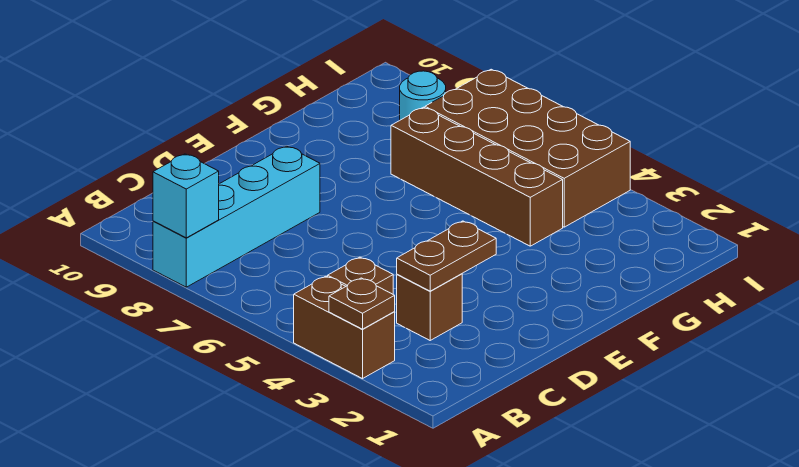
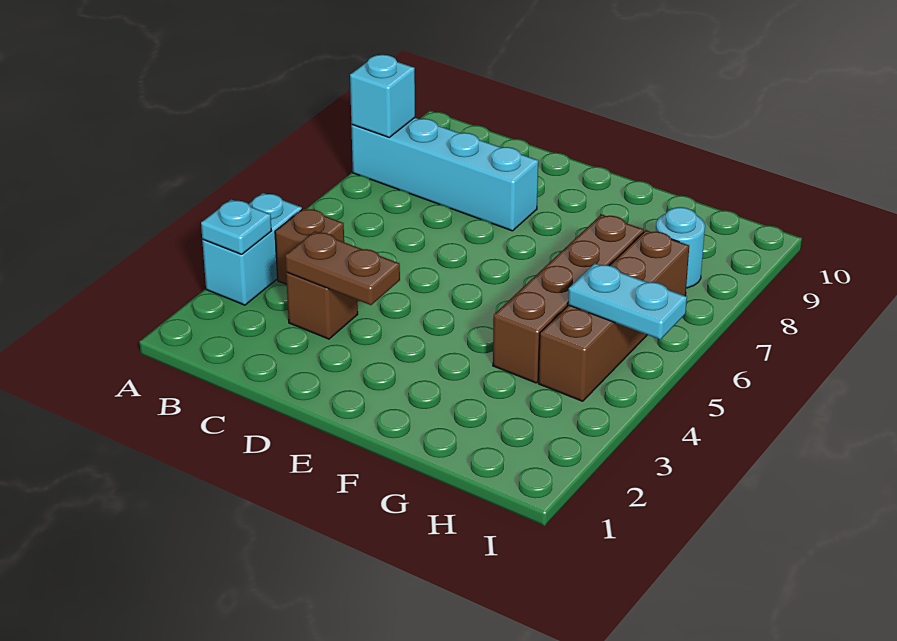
brown 1x2 brick [294,276,395,379] -> cyan 1x2 brick [202,193,302,305]
brown 1x1 plate [329,278,395,329] -> cyan 1x1 plate [201,199,272,254]
brown 2x4 brick [425,69,630,227] -> brown 1x4 brick [538,230,689,401]
none -> cyan 1x2 plate [568,263,687,340]

